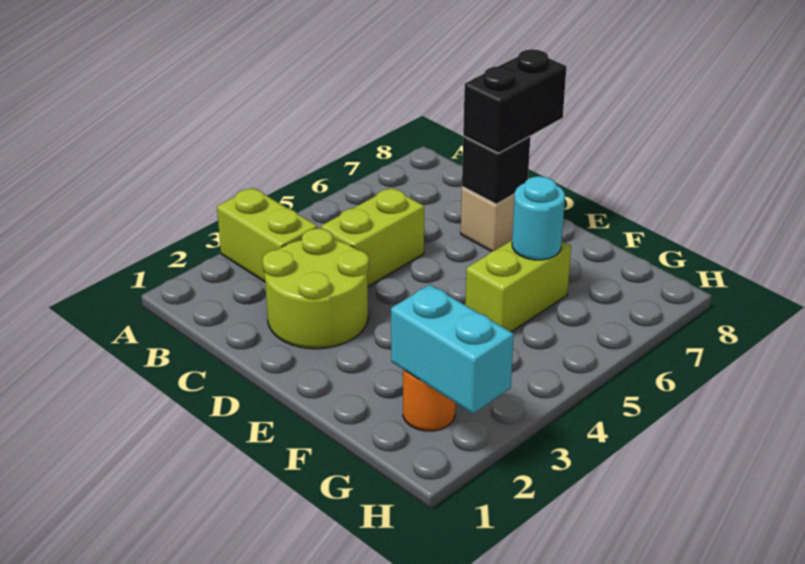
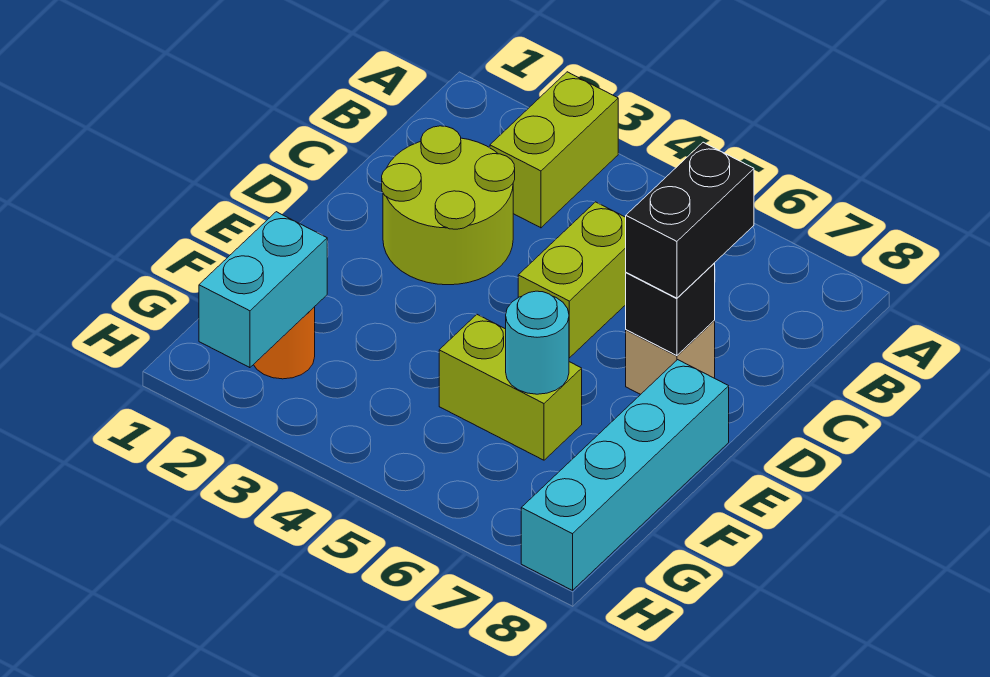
lime 1x2 brick [321,188,424,287] -> lime 1x2 brick turned to [518,202,626,358]
black 1x2 brick [463,49,567,153] -> black 1x2 brick turned to [626,142,754,298]
none -> cyan 1x4 brick [521,360,729,590]

